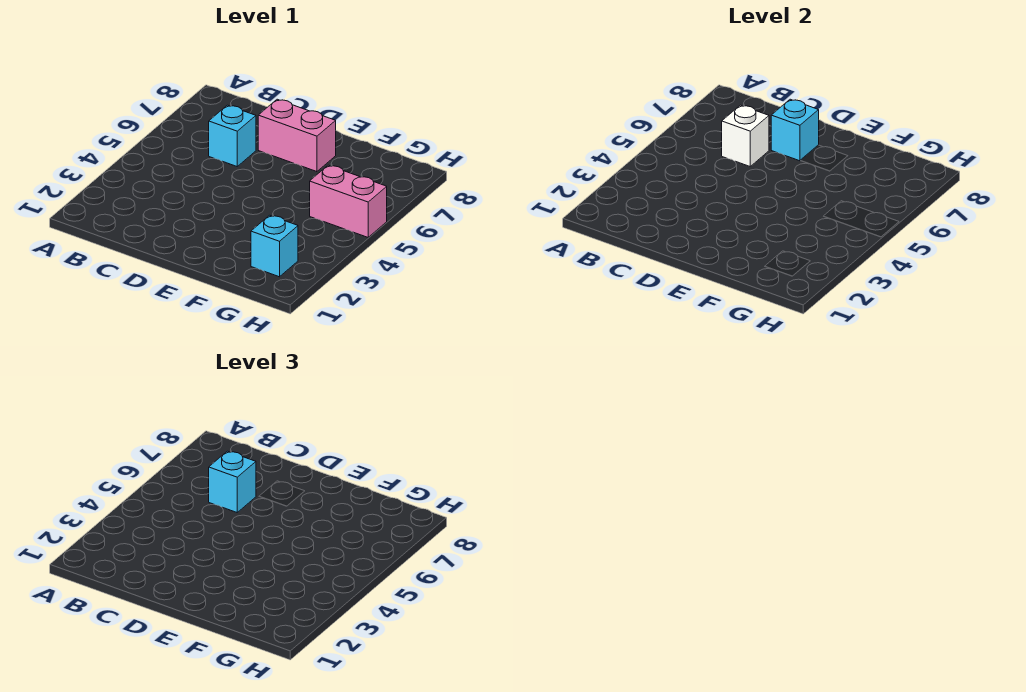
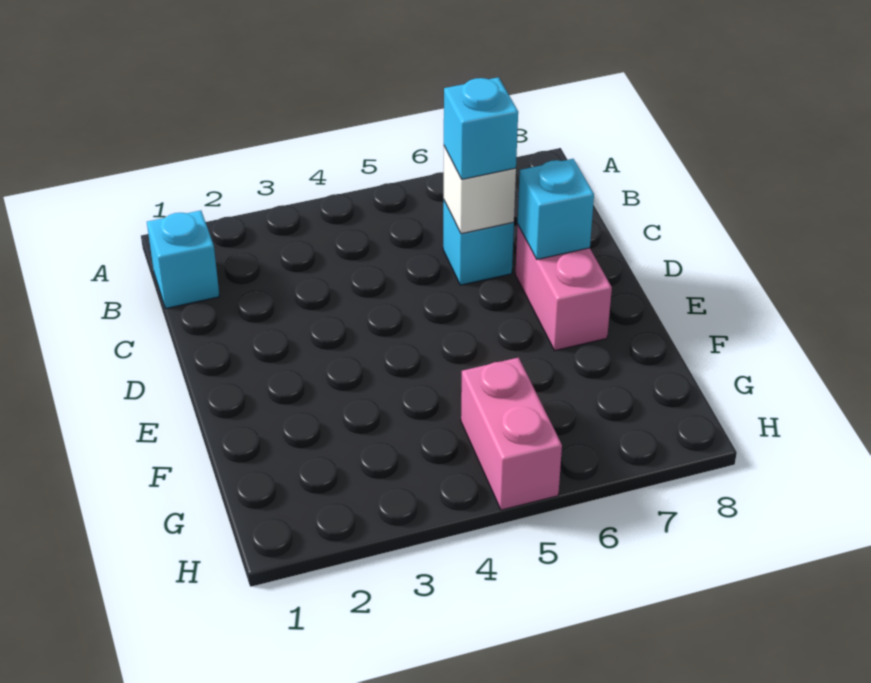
cyan 1x1 brick [251,215,298,277] -> cyan 1x1 brick moved to [147,210,220,308]

